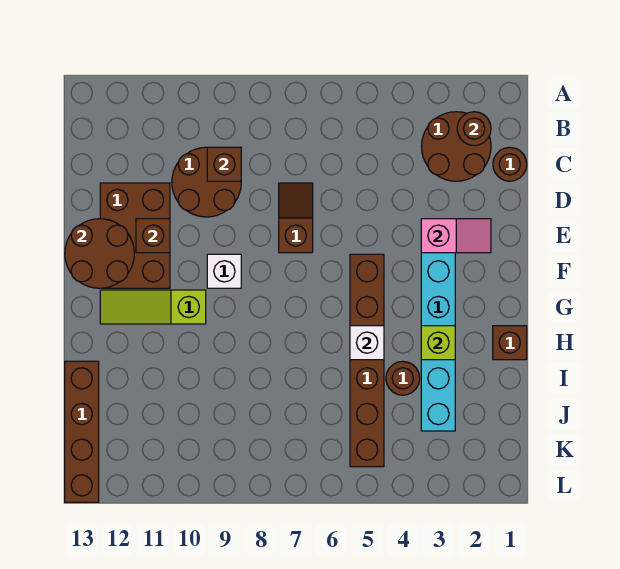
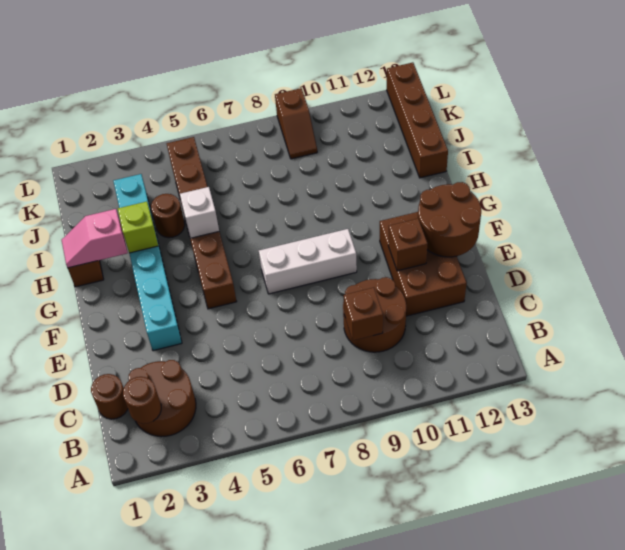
brown 1x2 slope [279,183,313,253] -> brown 1x2 slope moved to [275,88,317,159]
pink 1x2 slope [421,219,491,253] -> pink 1x2 slope moved to [62,209,128,268]
white 1x1 brick [207,254,241,288] -> white 1x3 brick [259,229,357,294]
lime 1x3 slope [100,290,206,324] -> none

